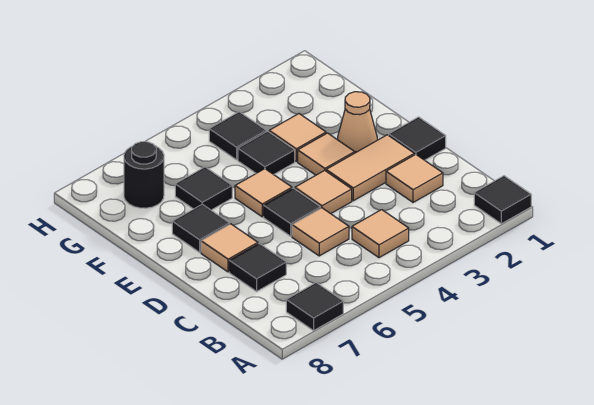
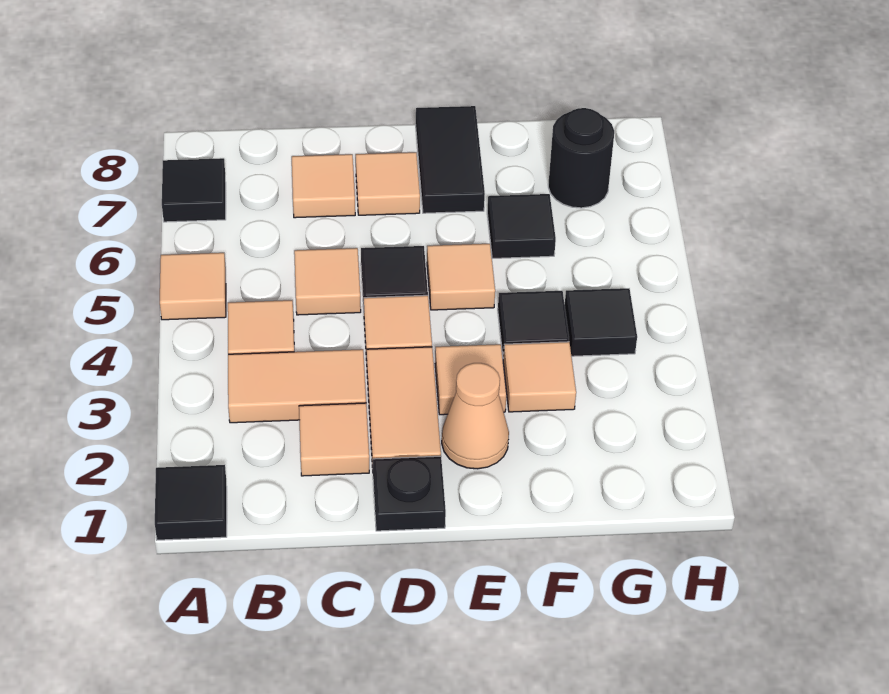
none -> tan 1x1 tile [160,253,226,320]
none -> tan 1x2 tile [228,349,366,423]
black 1x1 tile [229,244,286,291] -> tan 1x1 tile [292,154,355,218]
black 1x1 tile [389,117,446,160] -> black 1x1 plate [373,456,446,531]
black 1x1 tile [172,204,229,252] -> black 1x2 tile [416,106,485,213]

